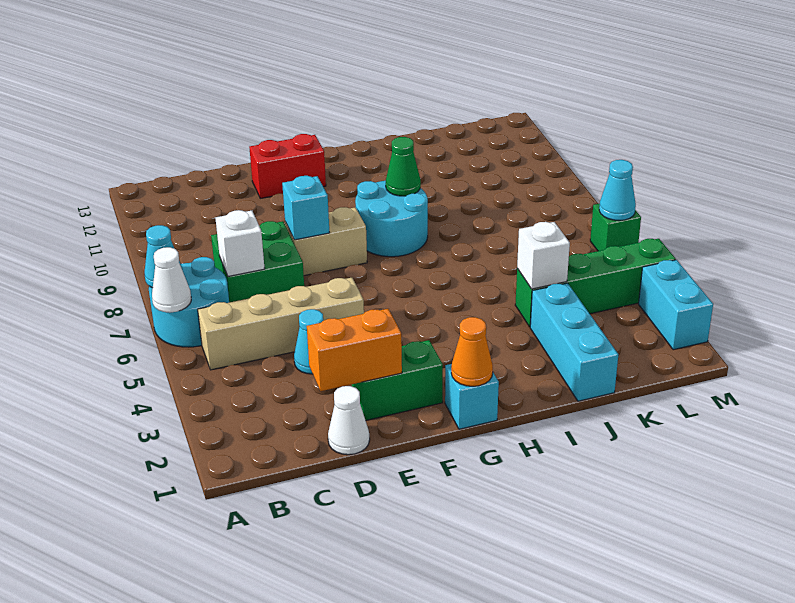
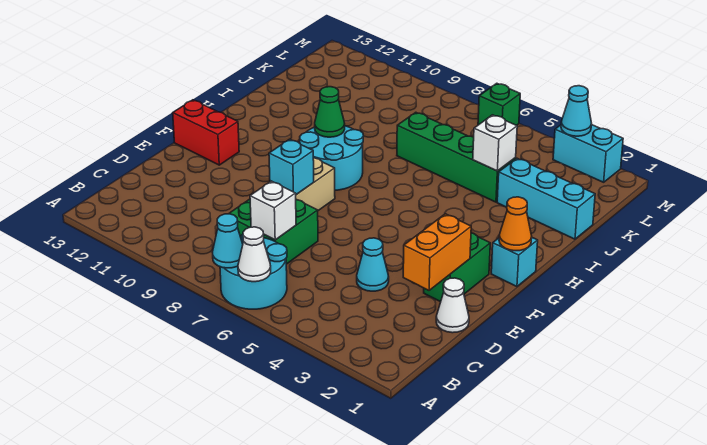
tan 1x4 brick [198,277,364,370] -> none
red 1x2 brick [249,134,326,198] -> red 1x2 brick turned to [173,100,239,165]
green 1x4 brick [515,239,676,327] -> green 1x4 brick turned to [397,112,516,202]
cyan 1x1 cone [599,160,636,221] -> cyan 1x1 cone moved to [561,86,591,136]

